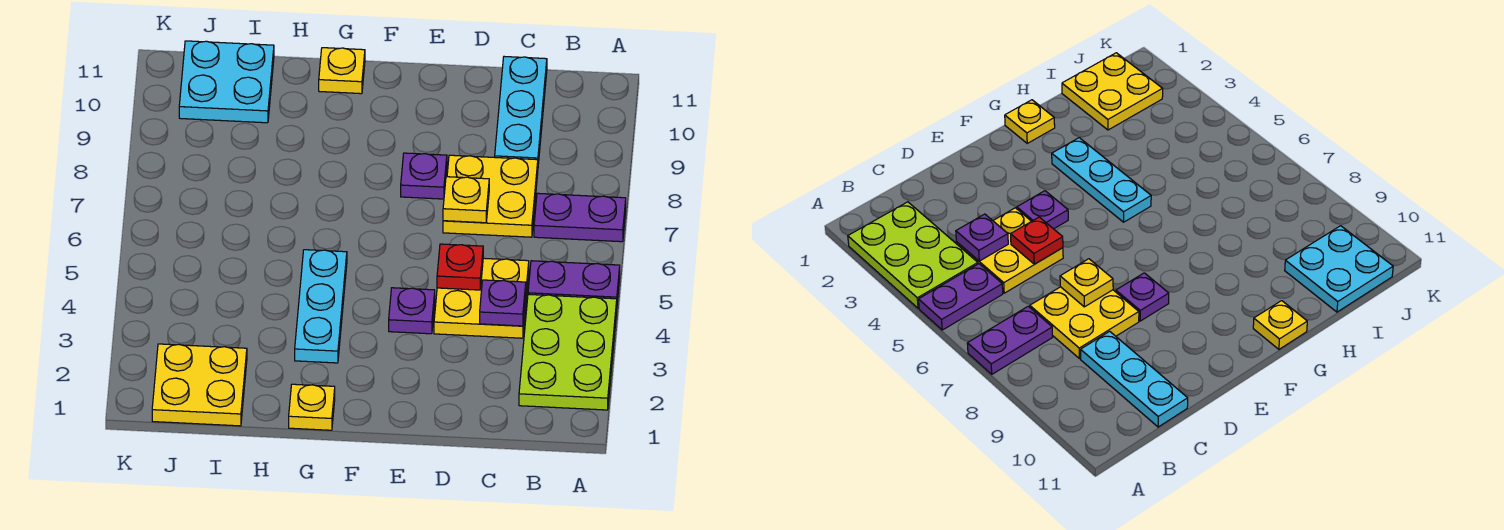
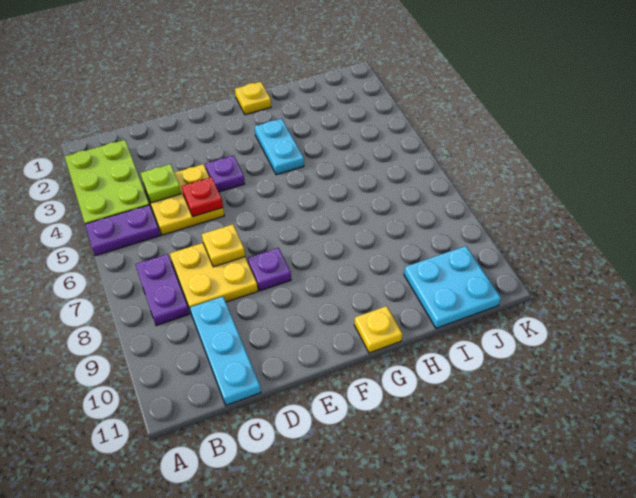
purple 1x2 plate [534,193,626,242] -> purple 1x2 plate turned to [135,254,189,325]
purple 1x1 plate [480,280,526,326] -> lime 1x1 plate [141,164,181,203]
cyan 1x3 plate [295,250,347,363] -> cyan 1x2 plate [255,119,304,175]
yellow 2x2 plate [152,344,247,426] -> none

